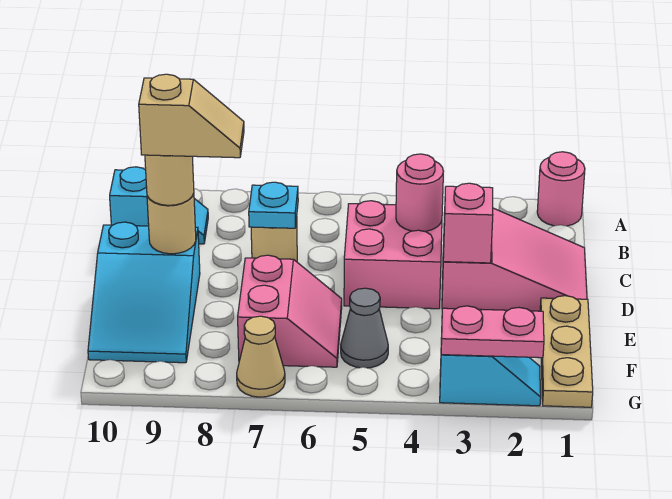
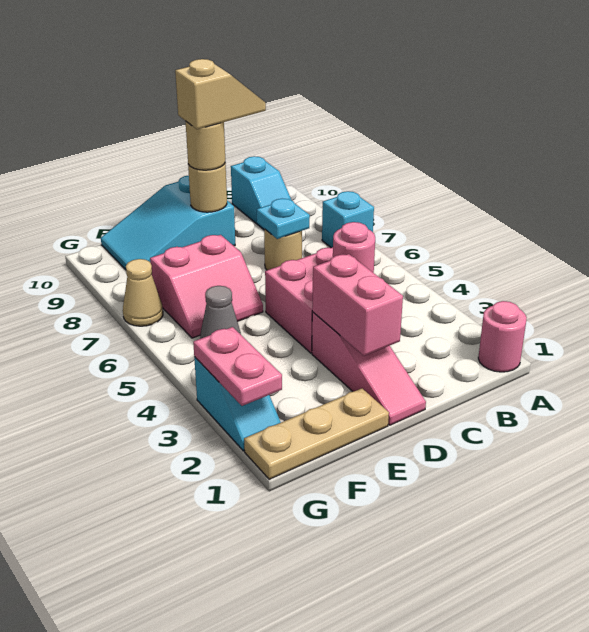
none -> cyan 1x1 brick [322,191,374,248]
pink 2x3 slope [442,208,587,311] -> pink 1x3 slope [312,312,426,425]
pink 1x1 brick [443,183,493,263] -> pink 1x2 brick [312,254,403,356]
tan 1x2 slope [139,74,244,158] -> tan 1x2 slope turned to [175,59,266,129]

